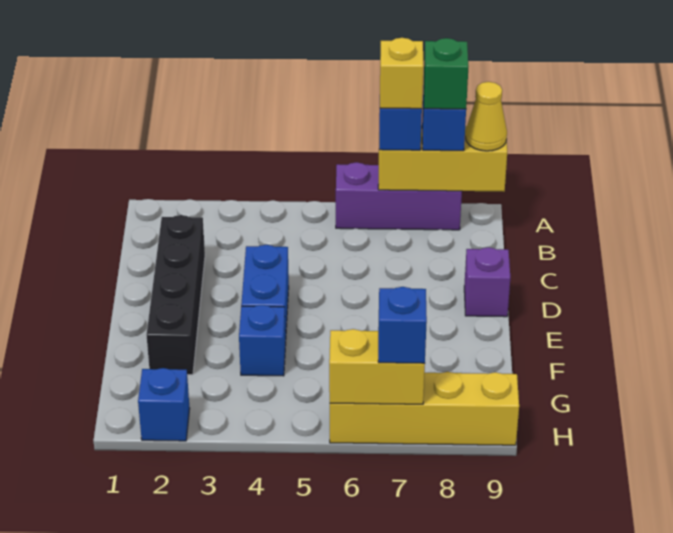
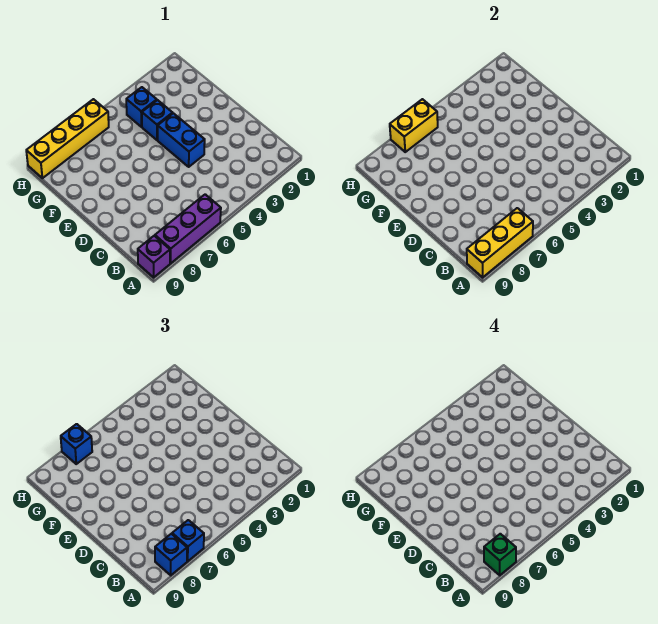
yellow 1x1 brick [380,38,424,109] -> none
yellow 1x1 cone [466,82,507,151] -> none
black 1x4 brick [147,215,205,375] -> none
purple 1x1 brick [464,247,510,317] -> purple 1x1 brick moved to [138,236,170,277]
blue 1x1 brick [138,368,190,441] -> blue 1x1 brick moved to [126,87,157,127]

